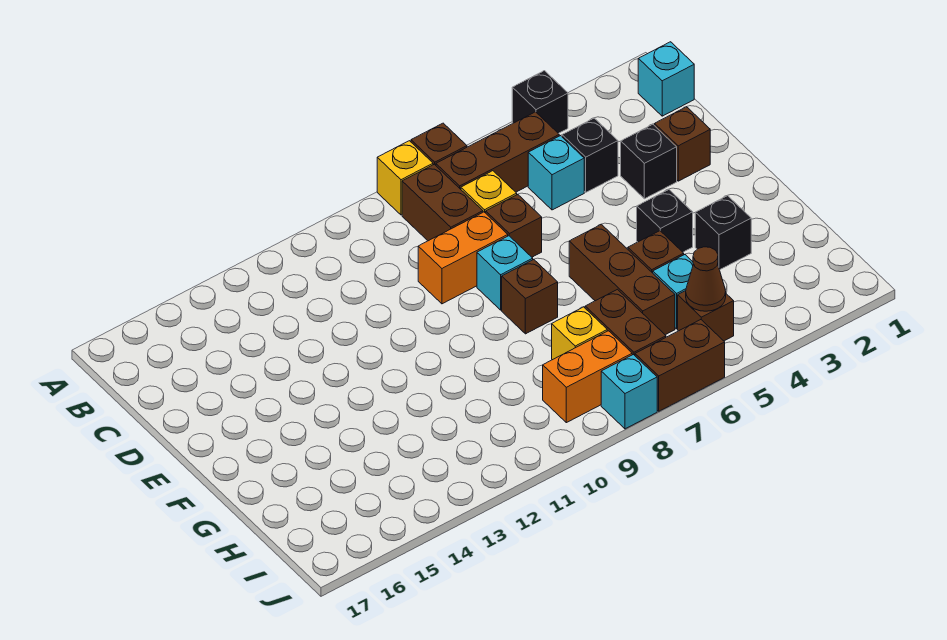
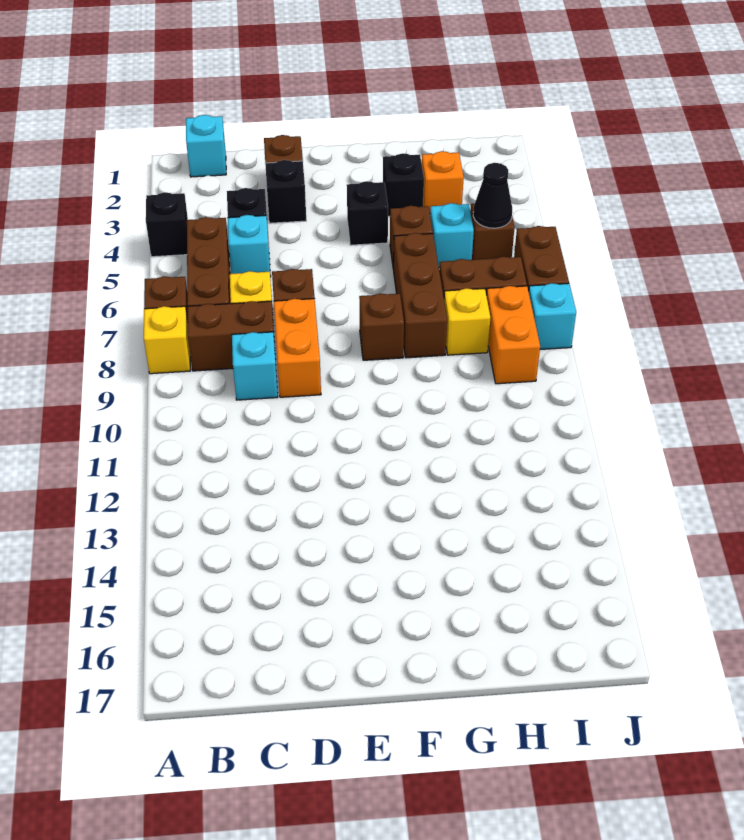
cyan 1x1 brick [477,236,533,310] -> cyan 1x1 brick moved to [232,332,278,400]
brown 1x3 brick [569,224,675,335] -> brown 1x3 brick turned to [394,233,447,358]
none -> orange 1x1 brick [422,151,464,211]
brown 1x1 cone [686,247,726,311] -> black 1x1 cone [473,163,512,228]

